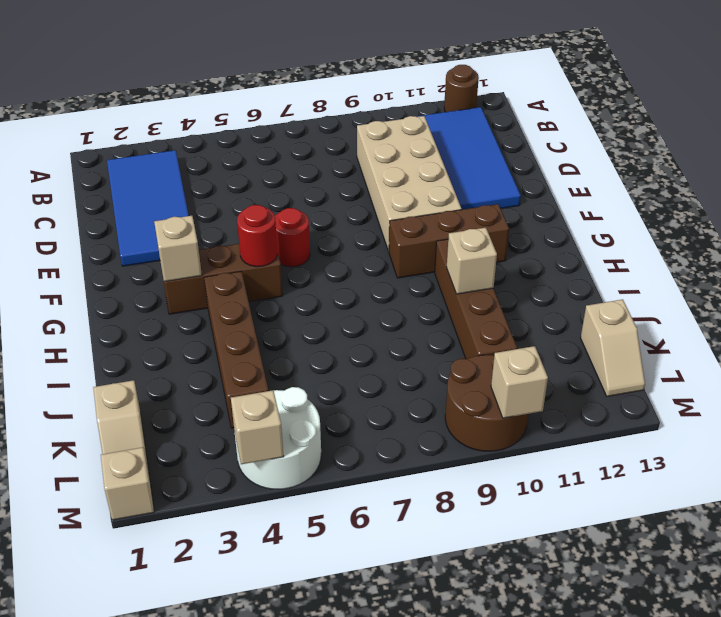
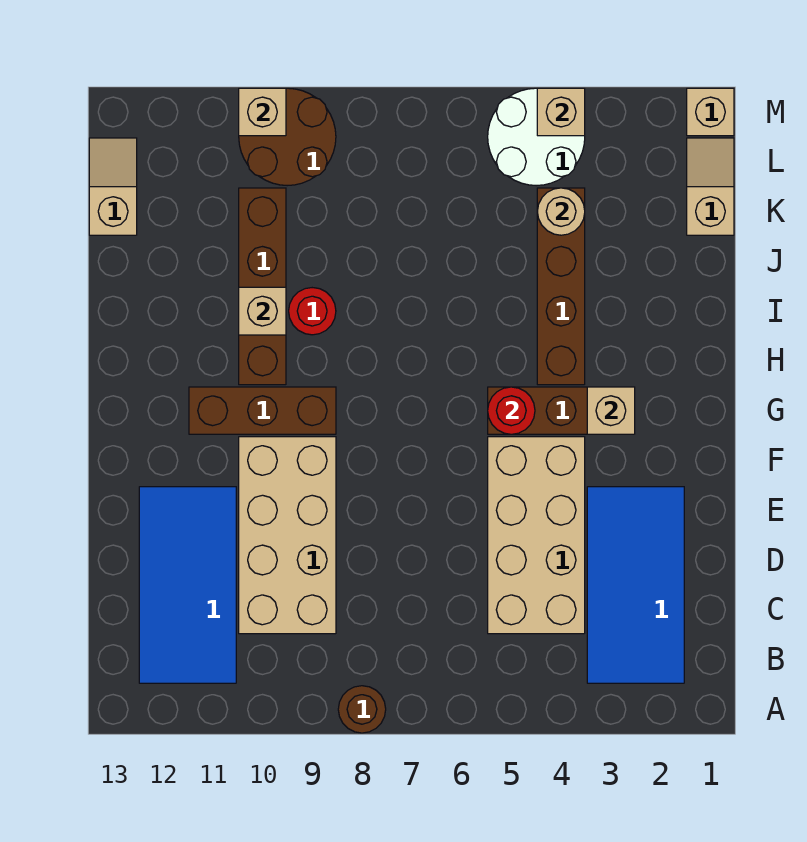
brown 1x1 round brick [444,65,479,112] -> brown 1x1 round brick moved to [338,686,386,733]
none -> tan 2x4 brick [488,437,585,634]
red 1x1 round brick [275,208,310,267] -> red 1x1 round brick moved to [289,288,336,335]
none -> tan 1x1 round brick [537,188,585,235]

